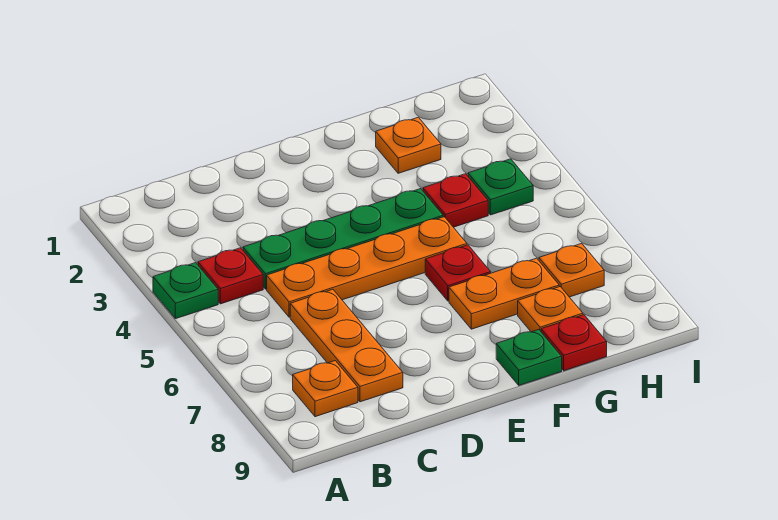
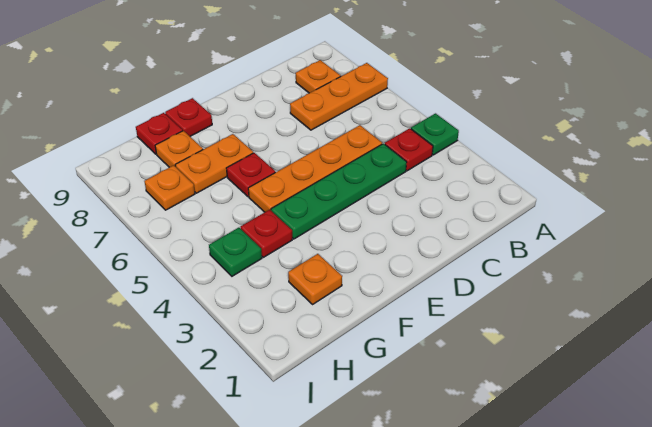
orange 1x3 plate [290,289,403,402] -> orange 1x3 plate turned to [290,63,388,130]
green 1x1 plate [496,330,562,385] -> red 1x1 plate [165,98,212,136]

